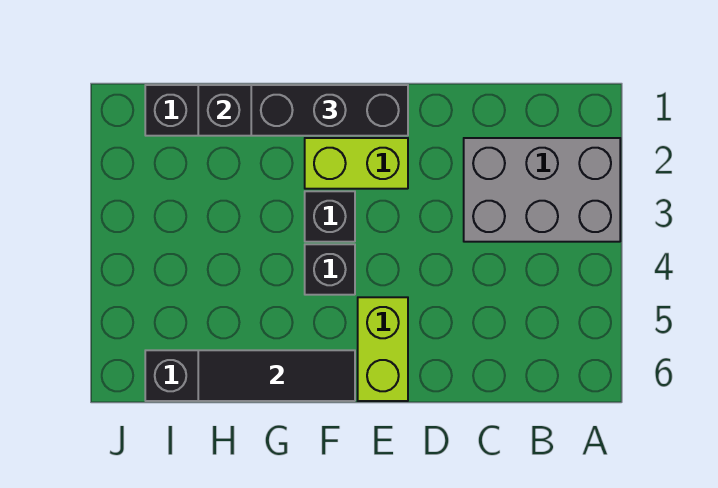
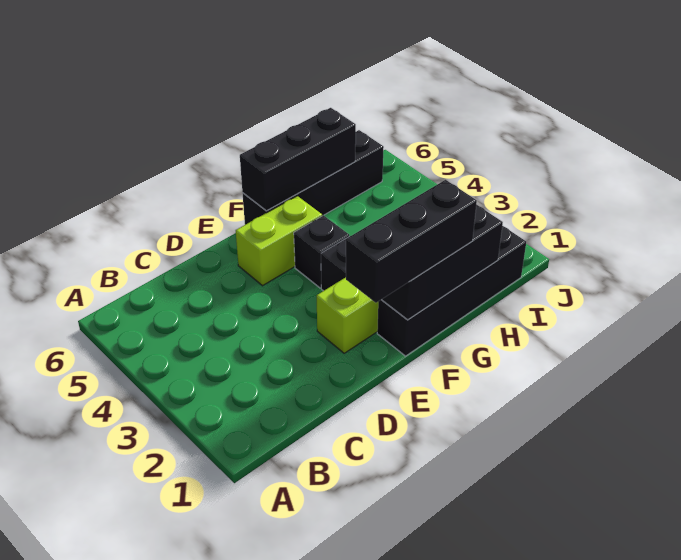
grey 2x3 brick [464,138,620,242] -> none
lime 1x2 brick [358,297,408,401] -> lime 1x2 brick turned to [236,196,322,286]
black 1x3 tile [198,350,355,401] -> black 1x3 brick [240,108,356,211]

